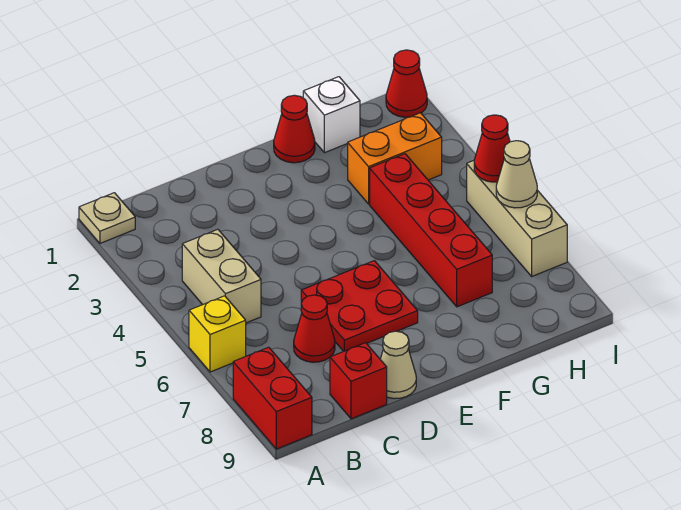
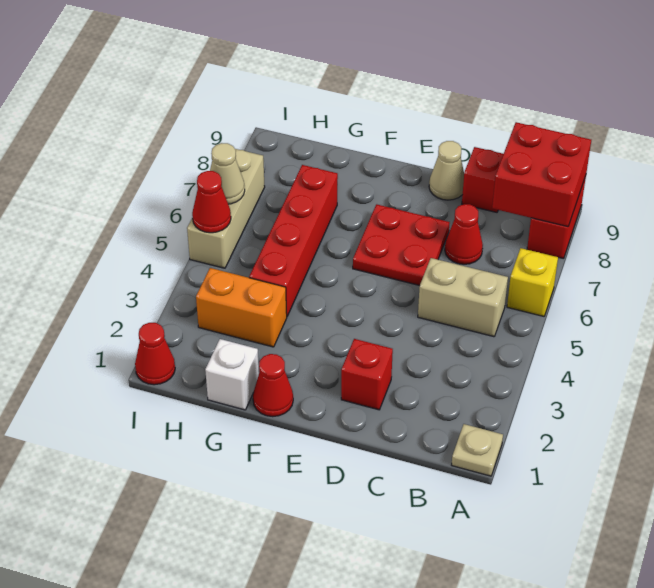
none -> red 2x2 brick [492,122,591,227]
tan 1x2 brick [182,229,261,323] -> tan 1x2 brick turned to [418,258,508,337]
none -> red 1x1 brick [341,339,393,410]

